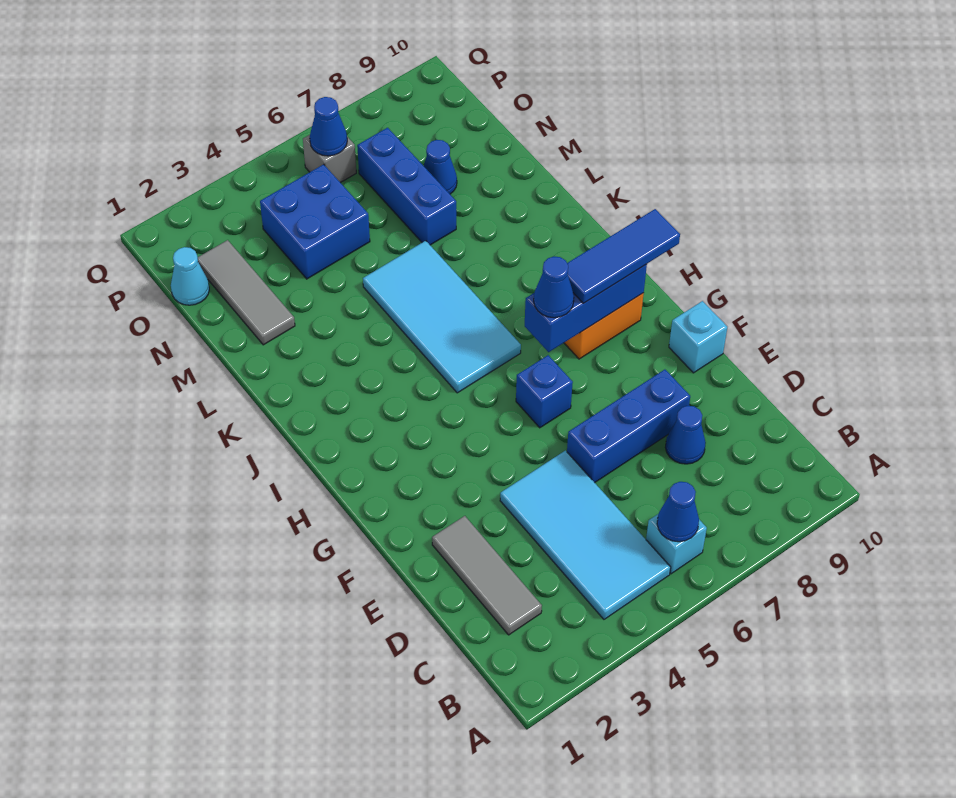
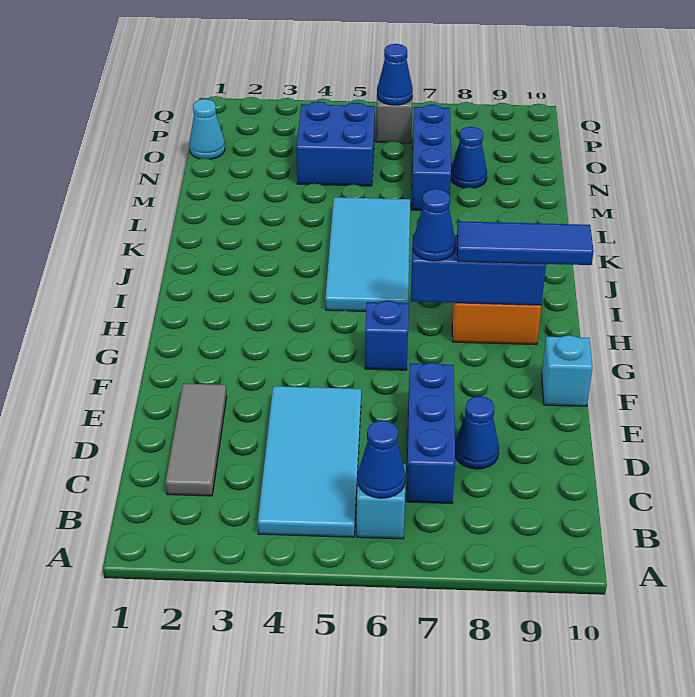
blue 1x3 brick [567,370,690,483] -> blue 1x3 brick turned to [407,363,455,503]
grey 1x3 tile [198,240,295,345] -> none

